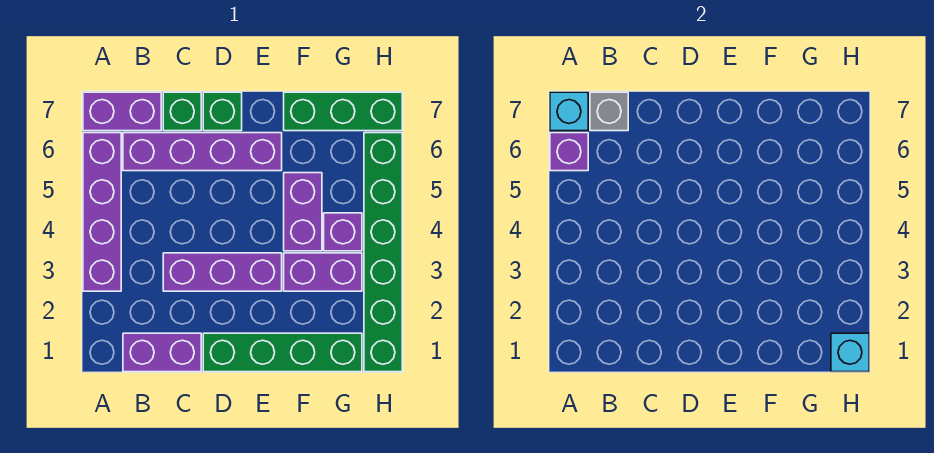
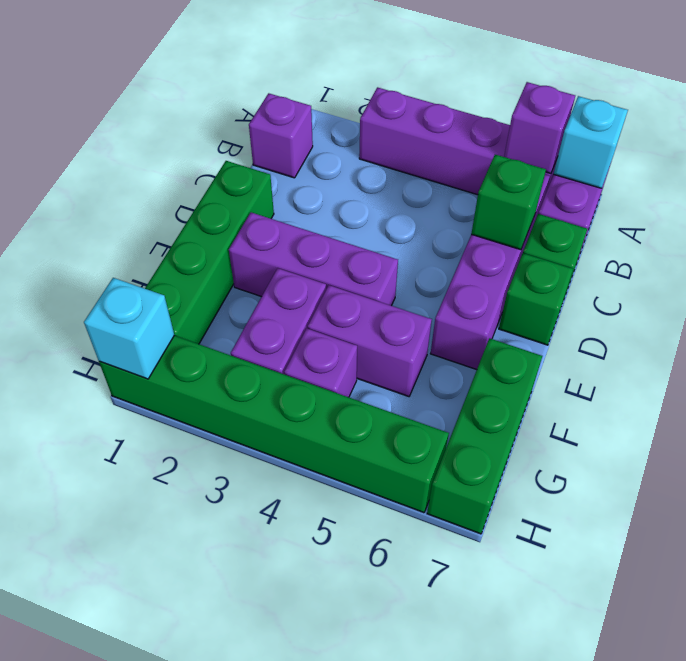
purple 1x2 brick [123,333,201,372] -> purple 1x1 brick [249,93,313,178]
grey 1x1 brick [590,92,628,131] -> none
purple 1x3 brick [163,253,282,291] -> purple 1x3 brick turned to [229,212,398,306]
none -> green 1x1 brick [471,155,546,250]

